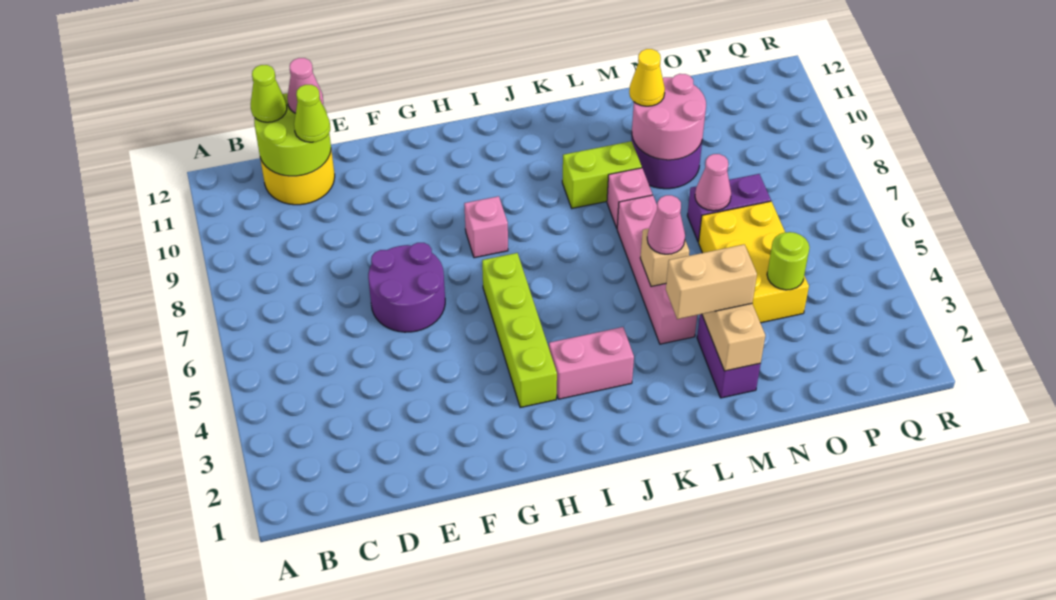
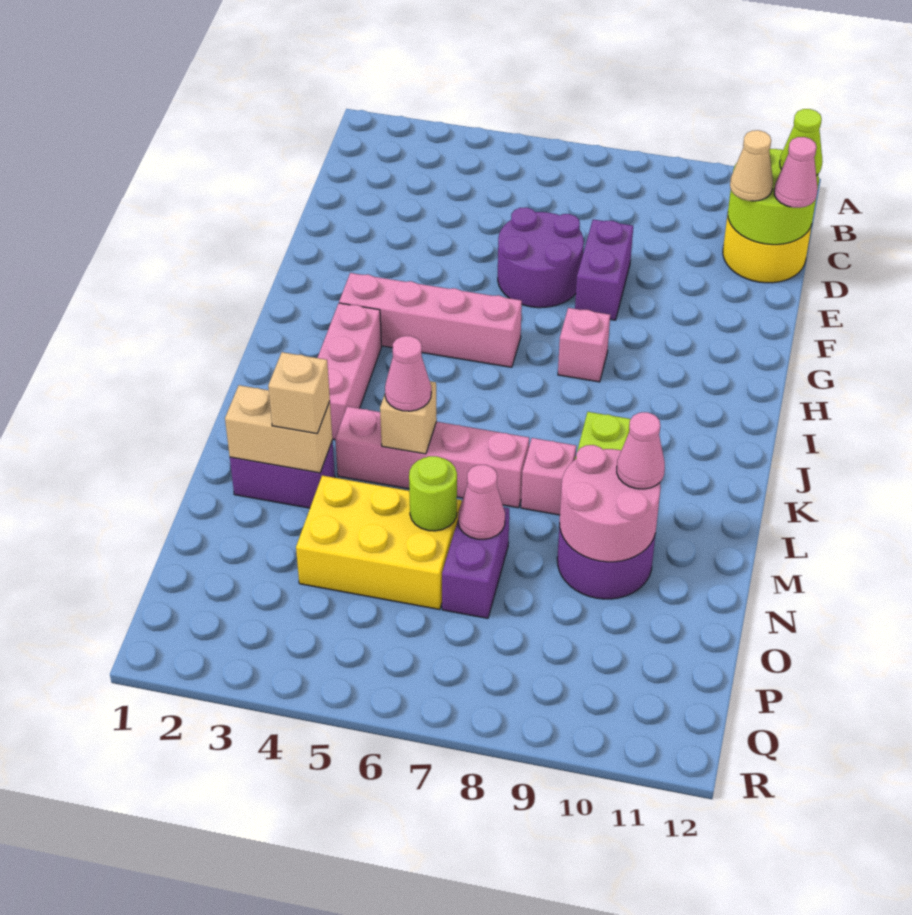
lime 1x1 cone [294,85,330,142] -> tan 1x1 cone [730,130,773,201]
none -> purple 1x2 brick [575,219,633,320]
lime 1x4 brick [482,253,557,408] -> pink 1x4 brick [339,273,522,367]
pink 1x2 brick [549,327,634,399] -> pink 1x3 brick [318,303,381,440]
tan 1x2 brick [666,245,757,319] -> tan 1x1 brick [268,352,330,434]
yellow 1x1 cone [629,49,665,106] -> pink 1x1 cone [617,412,665,489]
lime 1x1 round brick [767,232,809,290] -> lime 1x1 round brick moved to [409,456,457,531]

